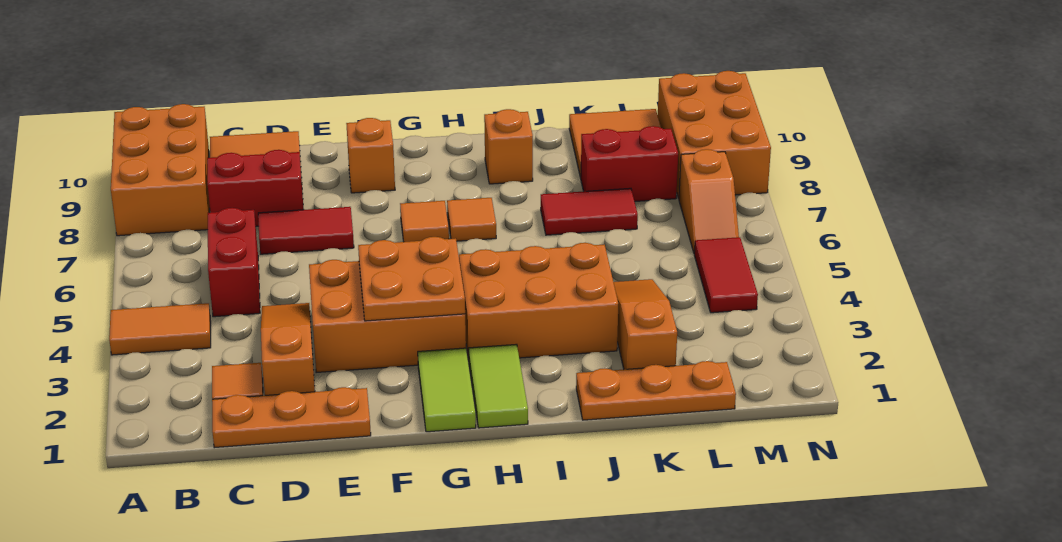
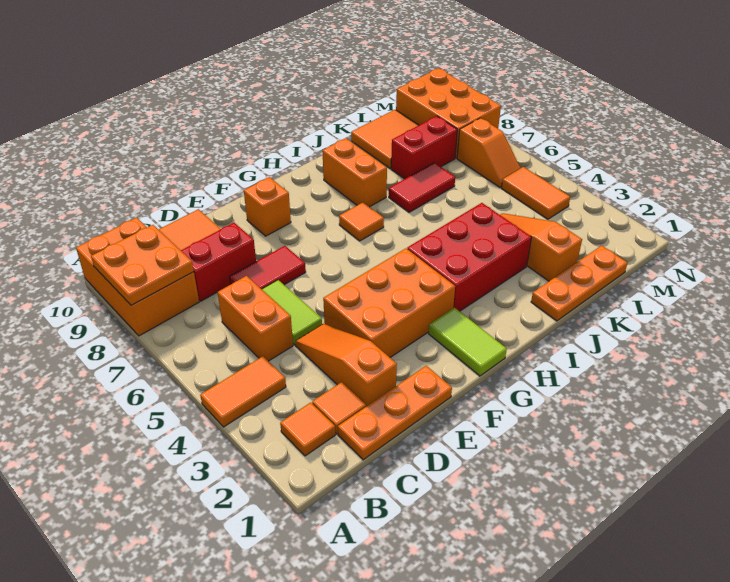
red 1x2 brick [208,208,260,317] -> orange 1x2 brick [217,276,293,361]
orange 2x2 plate [358,237,465,321] -> orange 2x2 plate moved to [91,225,194,305]
orange 1x1 tile [400,201,449,242] -> orange 1x1 tile moved to [280,403,335,456]
lime 1x2 tile [469,344,528,428] -> lime 1x2 tile moved to [262,280,322,345]
orange 2x3 brick [459,243,618,360] -> red 2x3 brick [407,203,531,311]
orange 1x1 brick [484,109,533,184] -> orange 1x2 brick [322,138,387,207]
red 1x2 tile [694,237,758,313] -> orange 1x2 tile [502,167,570,219]

